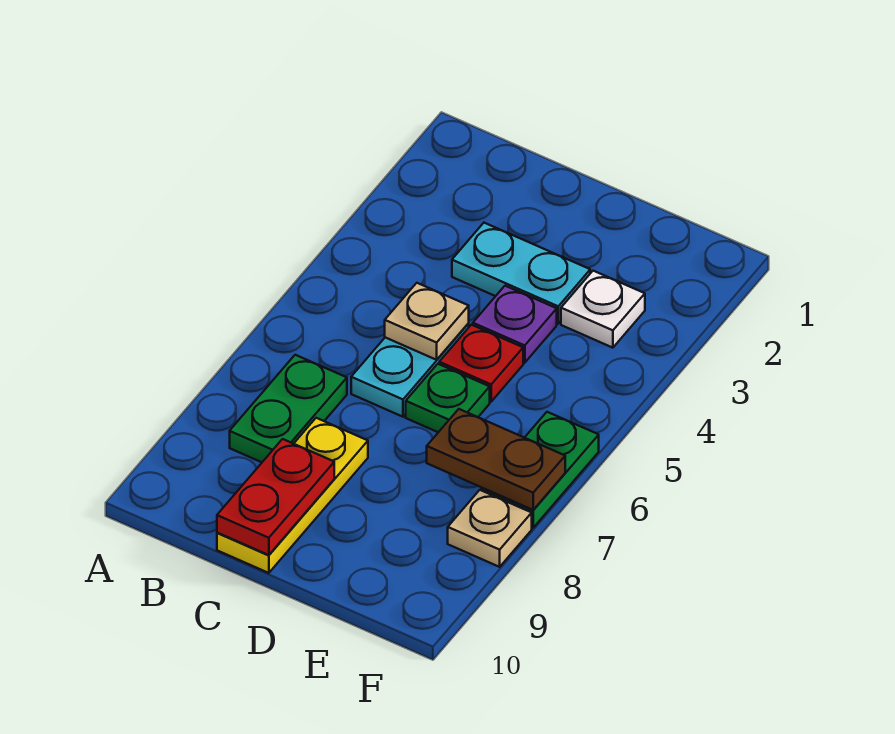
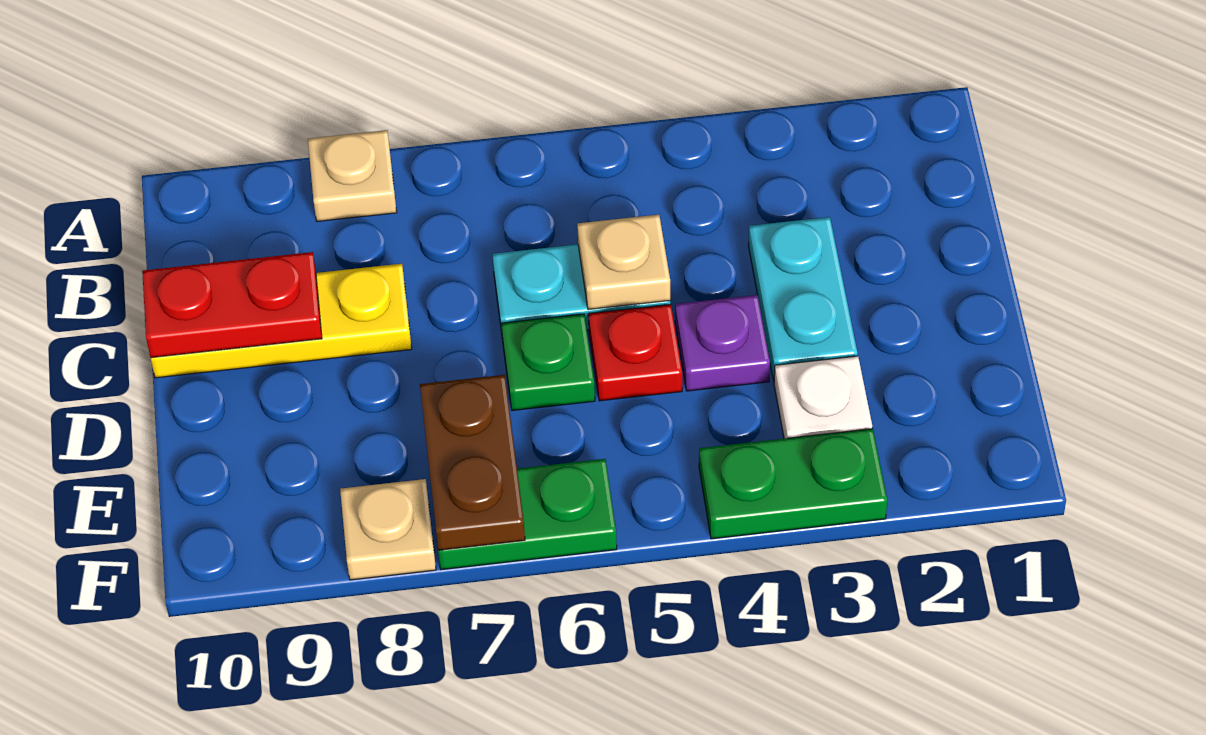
none -> tan 1x1 plate [308,130,397,221]
green 1x2 plate [230,355,347,462] -> green 1x2 plate moved to [699,429,887,539]

